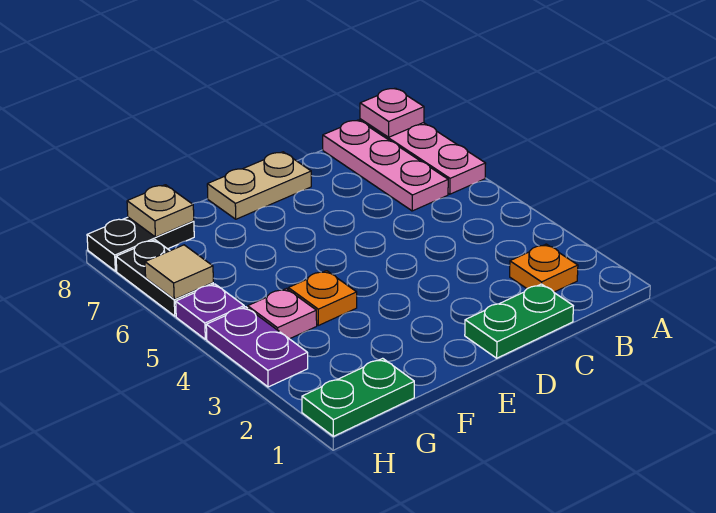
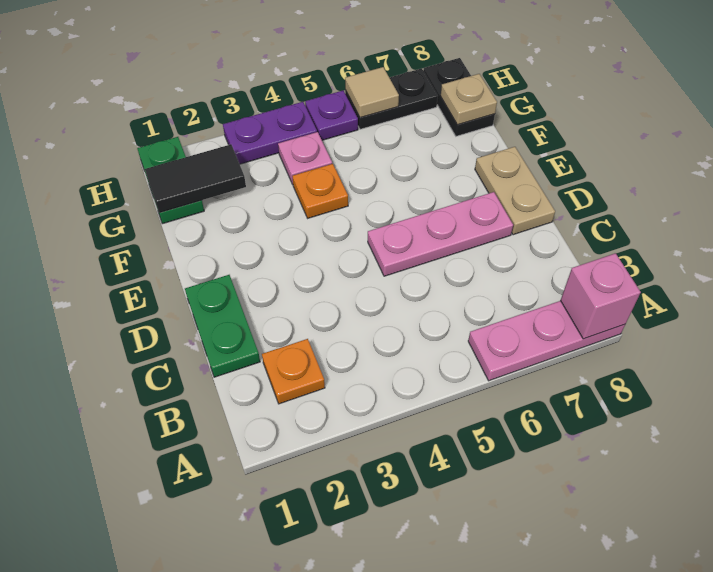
pink 1x1 plate [360,88,424,137] -> pink 1x1 brick [560,253,641,339]
pink 1x3 plate [323,120,448,211] -> pink 1x3 plate moved to [368,192,513,276]
none -> black 1x2 tile [145,145,246,213]

